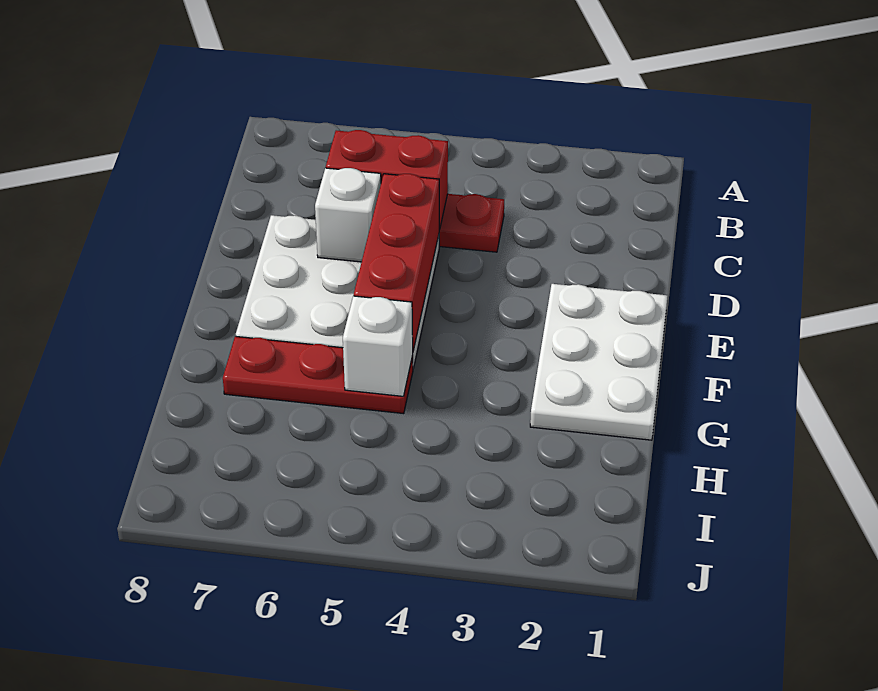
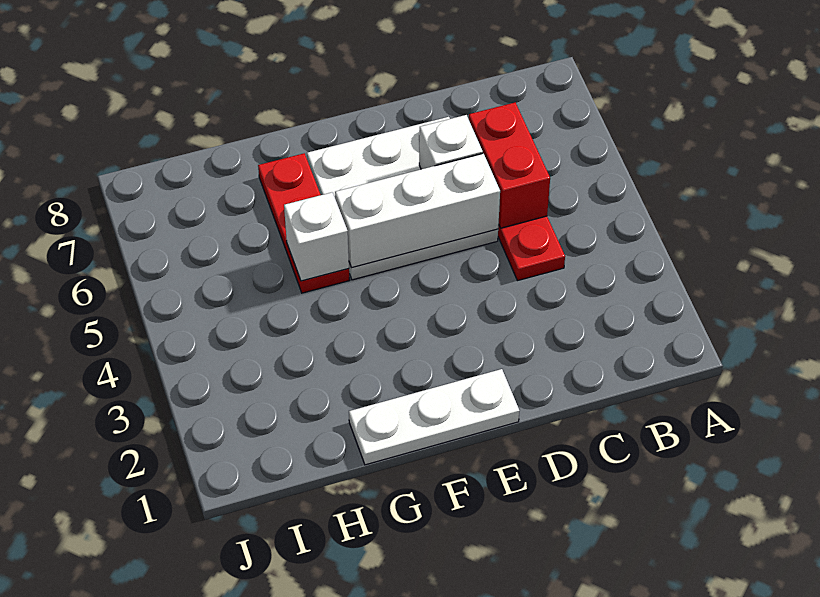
red 1x3 brick [354,174,439,351] -> white 1x3 brick [335,154,500,268]
white 2x3 plate [530,284,668,440] -> white 1x3 plate [349,369,519,465]

